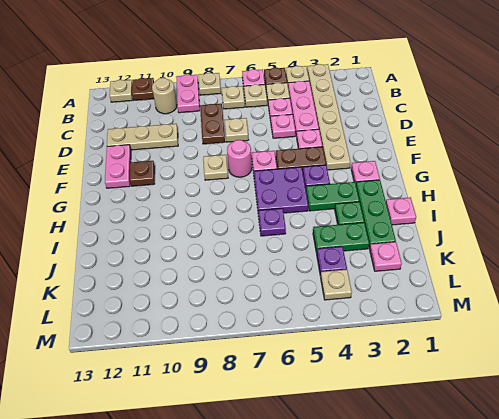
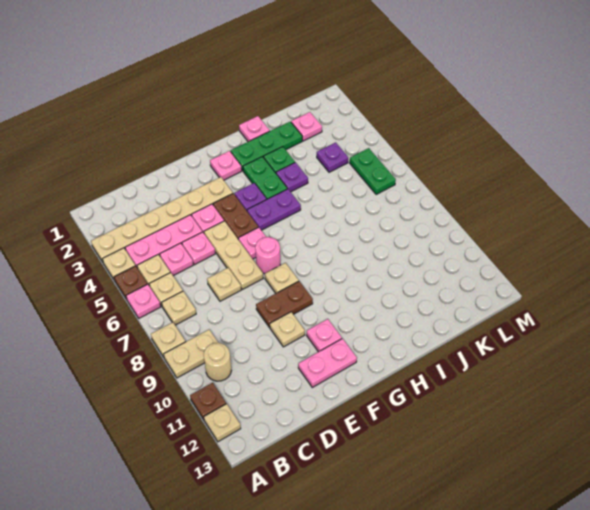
pink 1x2 plate [176,75,200,113] -> tan 1x2 plate [164,330,218,378]
brown 1x2 plate [200,104,225,144] -> brown 1x2 plate moved to [256,281,313,327]
tan 1x3 plate [107,124,178,150] -> tan 1x3 plate moved to [204,221,263,289]
brown 1x1 plate [130,161,155,186] -> pink 1x1 plate [307,319,342,352]
purple 2x2 plate [254,167,308,213] -> purple 1x2 plate [247,189,301,230]
purple 1x1 plate [258,208,286,236] -> purple 1x1 plate moved to [276,162,308,192]
green 1x2 plate [313,223,369,253] -> green 1x2 plate moved to [350,148,396,195]
tan 1x1 plate [321,269,352,300] -> tan 1x1 plate moved to [270,312,305,347]

